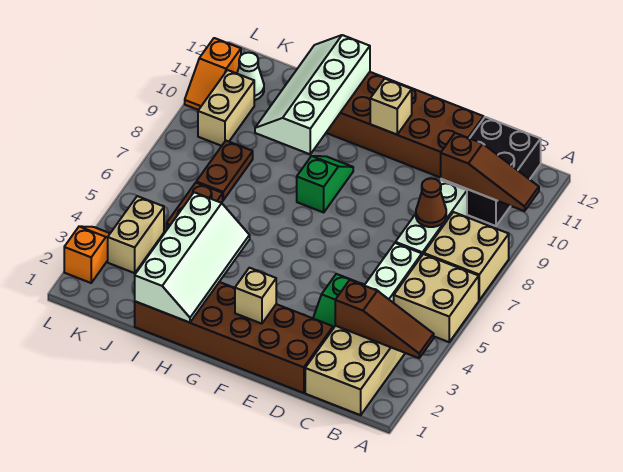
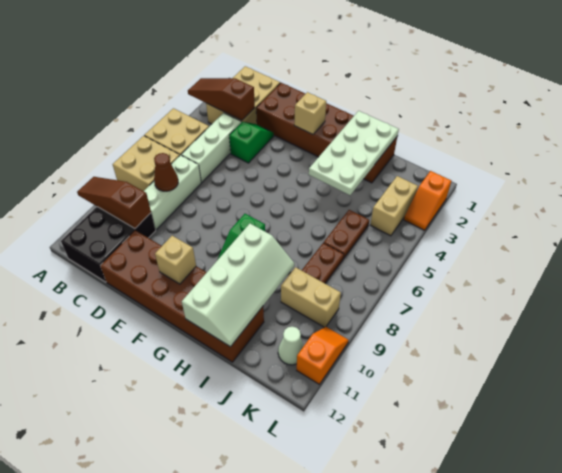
white 2x4 slope [135,192,250,323] -> white 2x4 plate [309,111,399,195]
tan 1x2 brick [198,70,254,146] -> tan 1x2 brick turned to [281,267,341,327]

